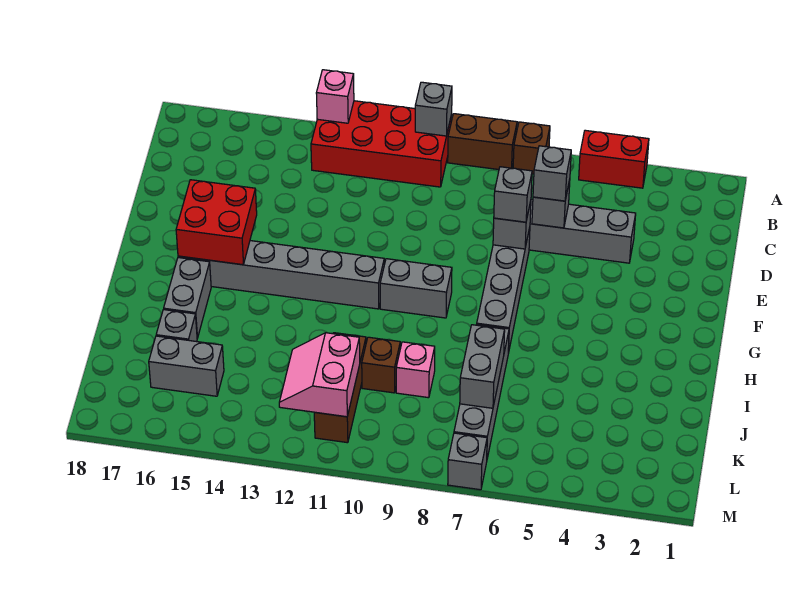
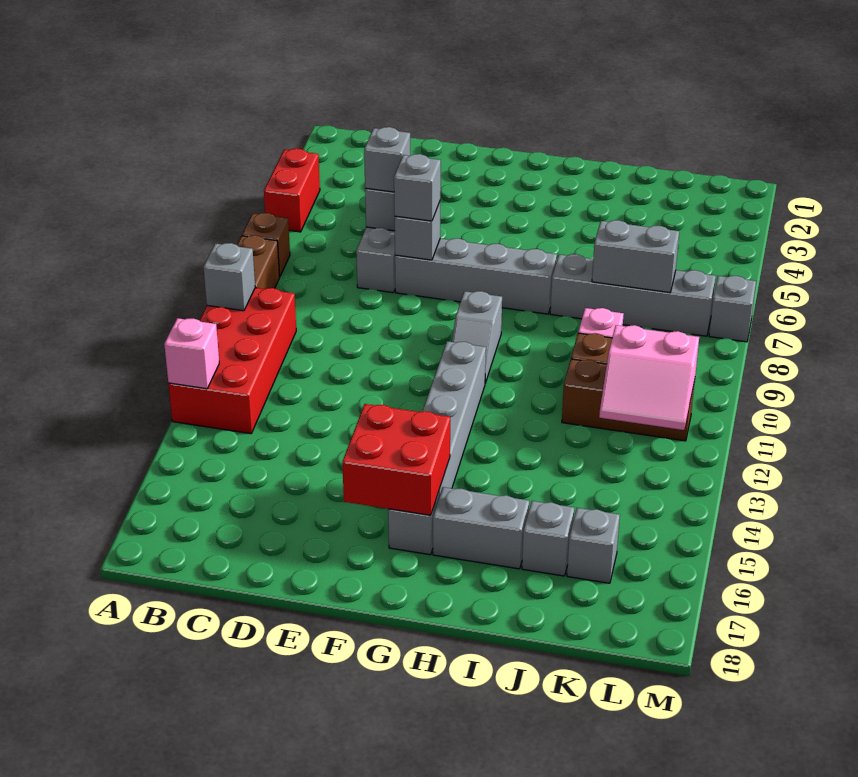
grey 1x2 brick [380,259,452,318] -> grey 1x2 slope [452,291,502,383]
grey 1x2 brick [149,336,224,396] -> grey 1x1 brick [567,508,620,583]

